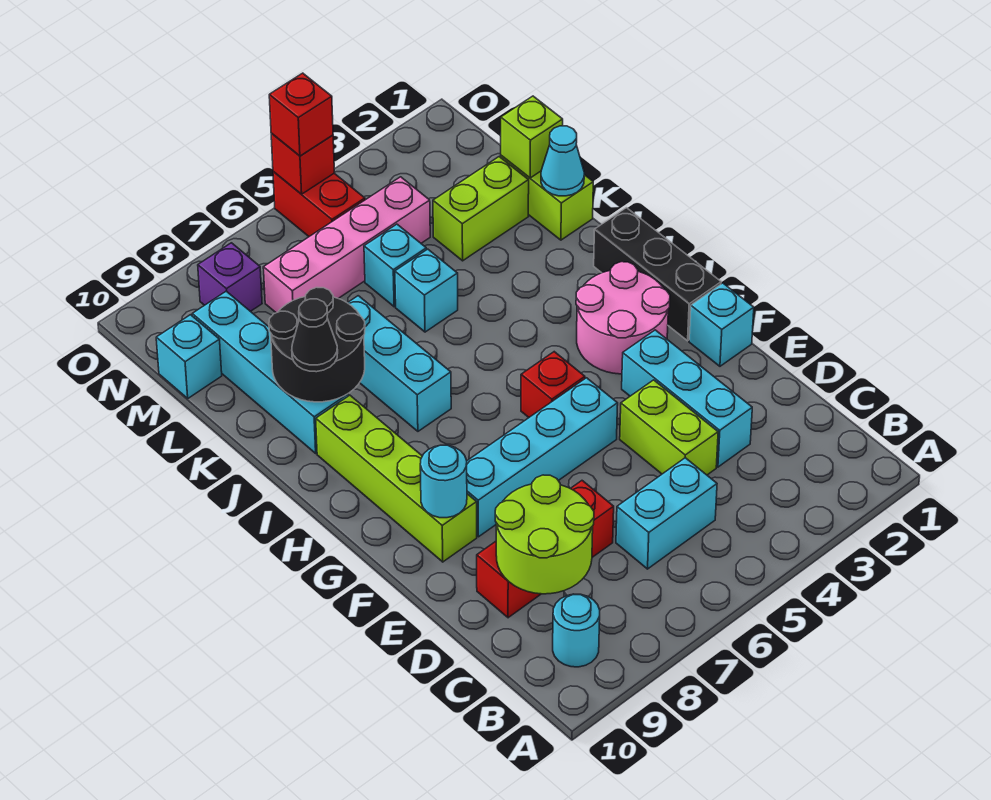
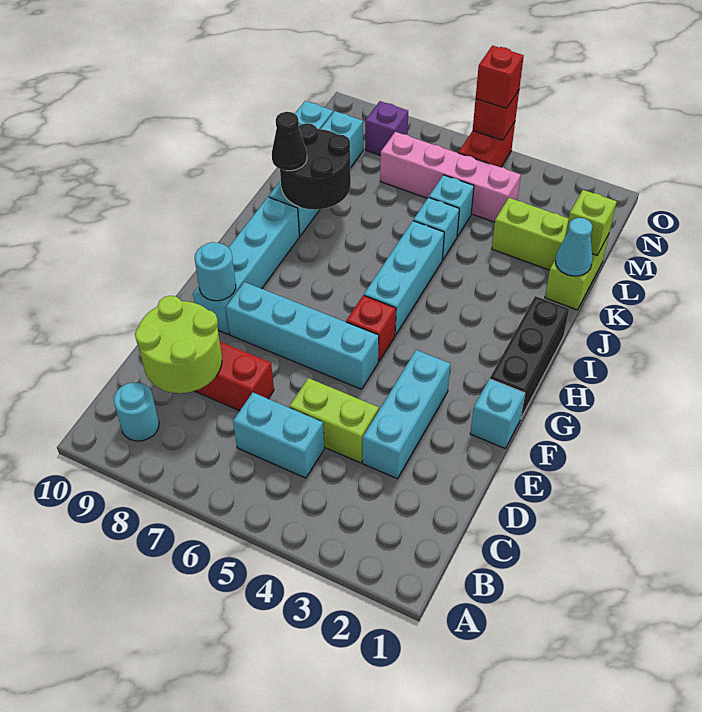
lime 1x2 brick [620,380,718,475] -> lime 1x2 brick turned to [289,378,379,463]
lime 1x4 brick [316,395,477,562] -> cyan 1x4 brick [193,197,299,334]
pink 2x2 round brick [576,262,670,374] -> none
cyan 1x3 brick [348,296,451,431] -> cyan 1x3 brick moved to [364,221,444,335]

